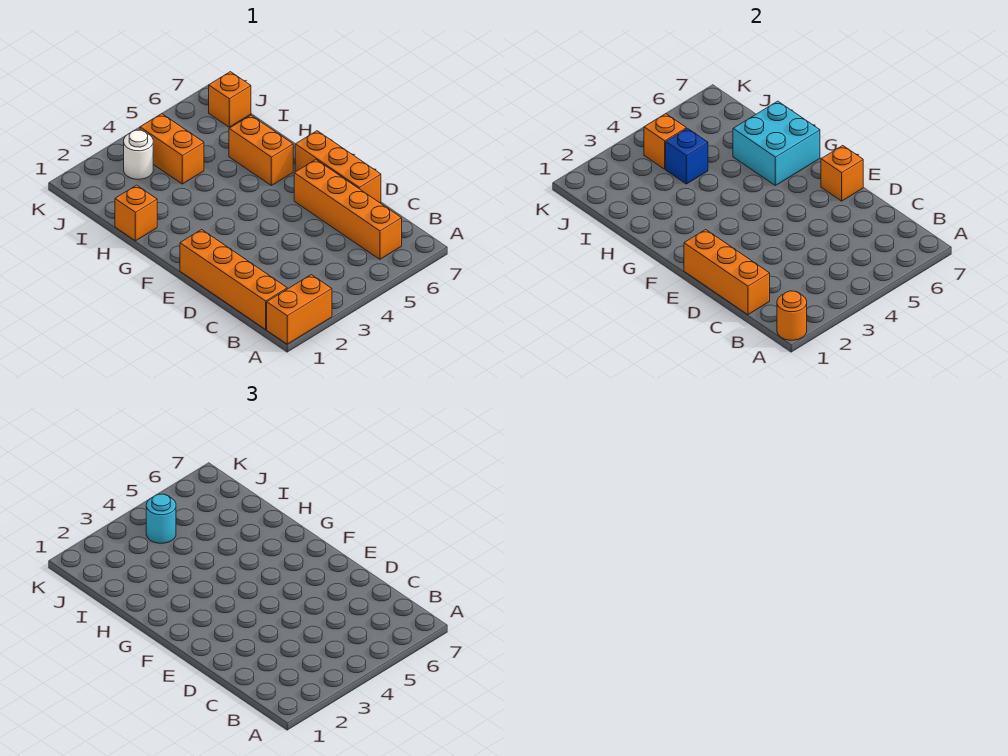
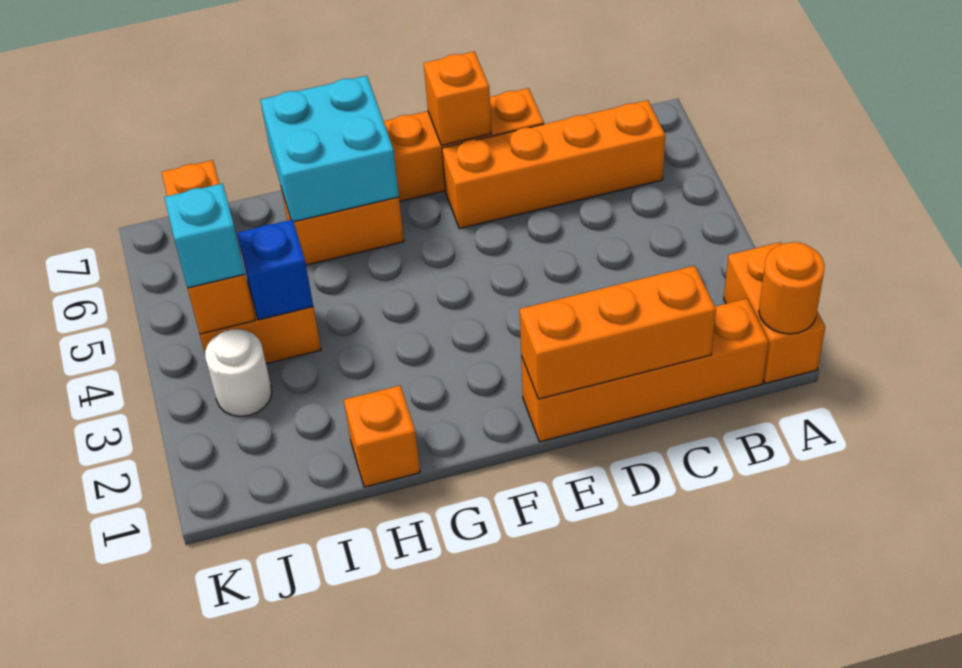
cyan 1x1 round brick [146,494,176,543] -> cyan 1x1 brick [165,183,245,288]

